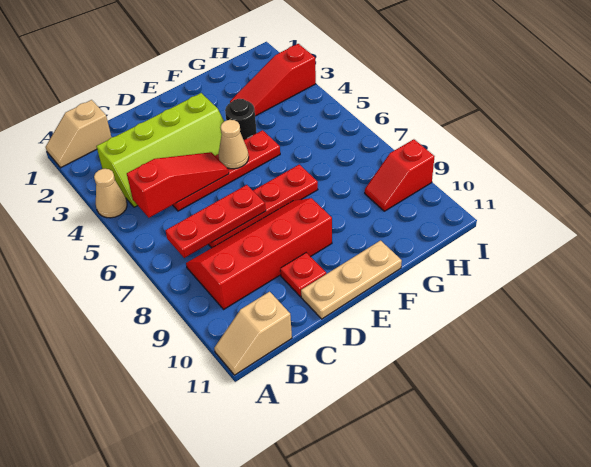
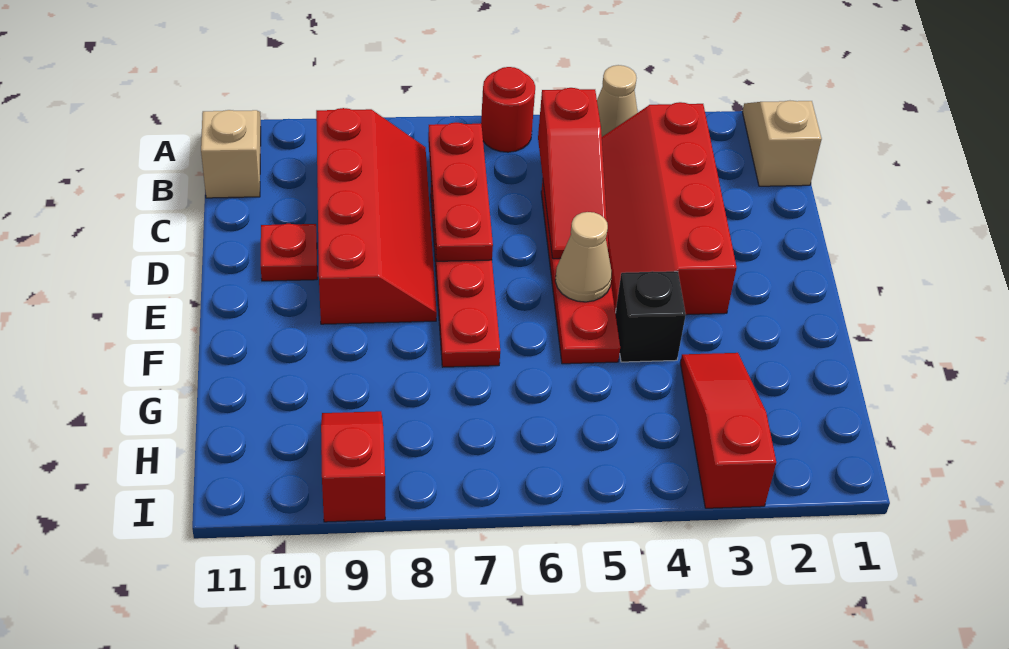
none -> red 1x1 round brick [481,67,535,152]
lime 2x4 slope [96,93,224,207] -> red 2x4 slope [602,102,737,315]
tan 1x3 plate [301,241,402,319] -> none
black 1x1 round brick [225,99,257,140] -> black 1x1 brick [615,271,686,362]

